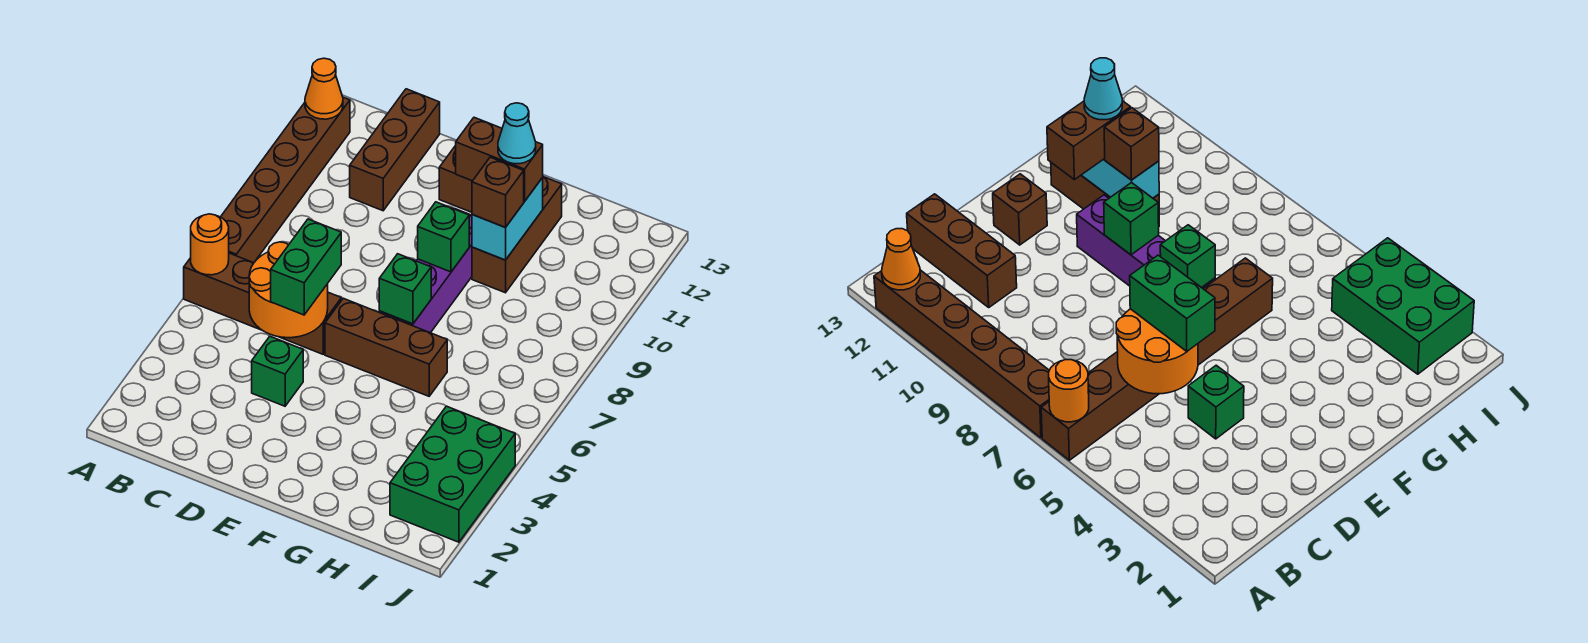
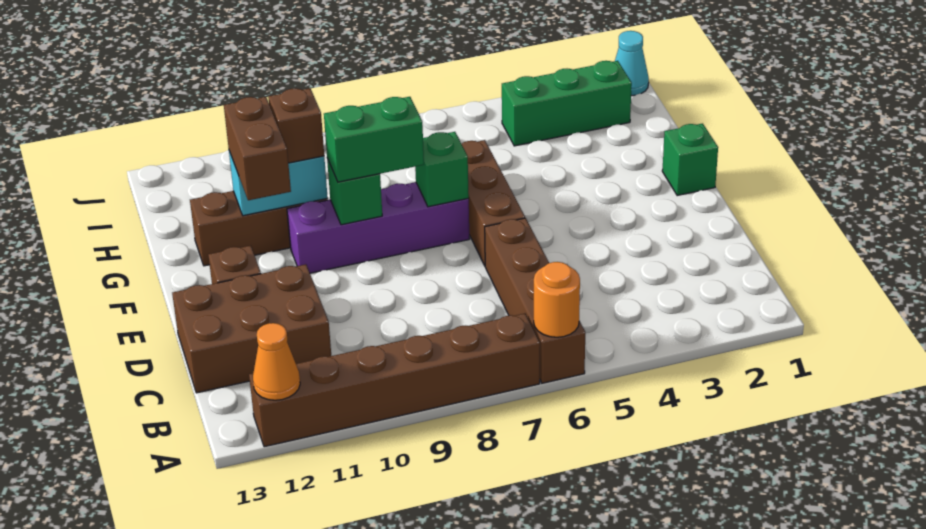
orange 2x2 round brick [249,242,328,338] -> none
brown 1x3 brick [350,89,440,211] -> brown 2x3 brick [172,264,331,393]
green 1x1 brick [252,336,303,406] -> green 1x1 brick moved to [662,124,718,195]
green 1x2 brick [271,219,341,315] -> green 1x2 brick moved to [324,97,424,182]
cyan 1x1 cone [498,103,536,164] -> cyan 1x1 cone moved to [615,31,649,96]
green 2x3 brick [390,406,515,542] -> green 1x3 brick [502,61,632,146]

